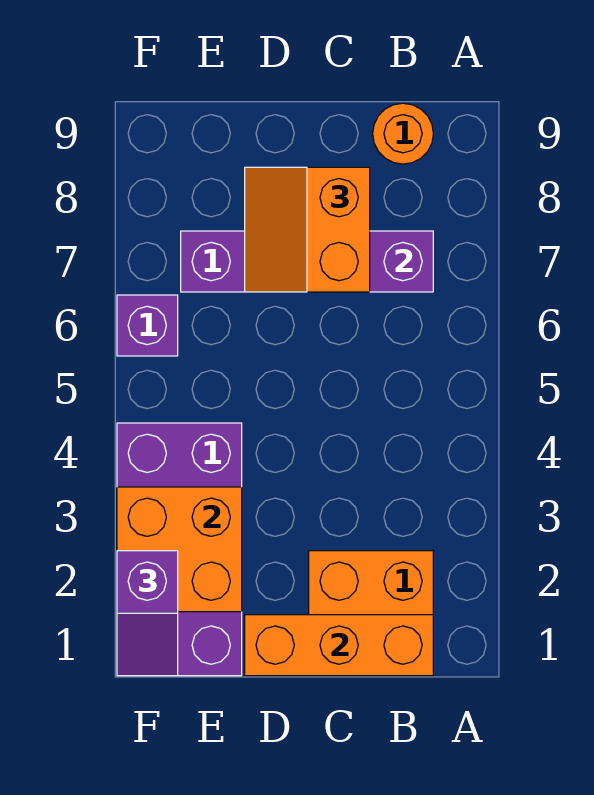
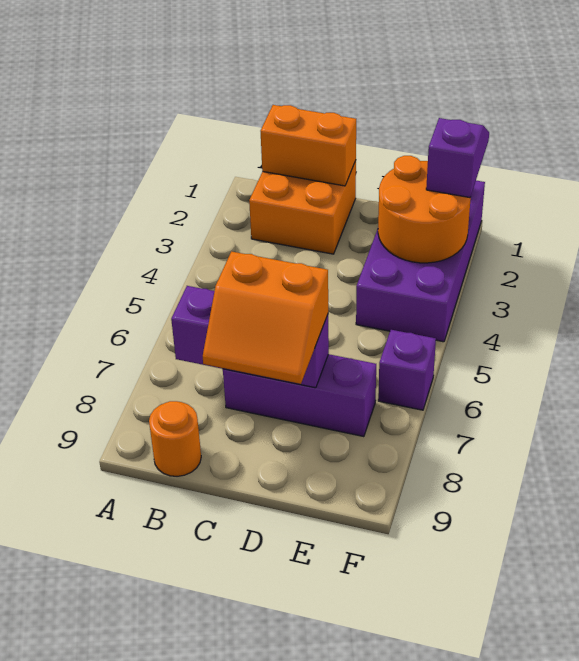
orange 1x3 brick [245,615,433,676] -> orange 1x2 brick [261,105,356,186]
orange 2x2 slope [245,167,370,292] -> orange 2x2 slope turned to [203,251,328,384]
orange 2x2 brick [117,487,242,612] -> orange 2x2 round brick [378,156,471,263]

